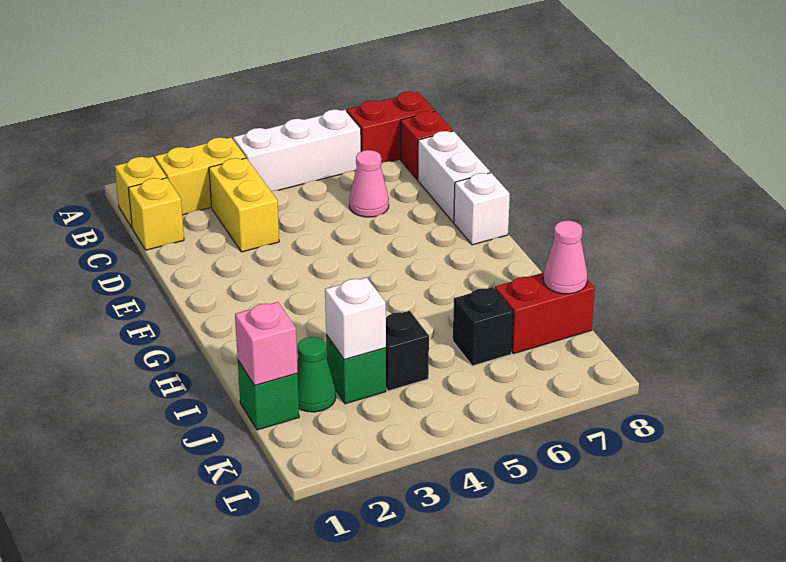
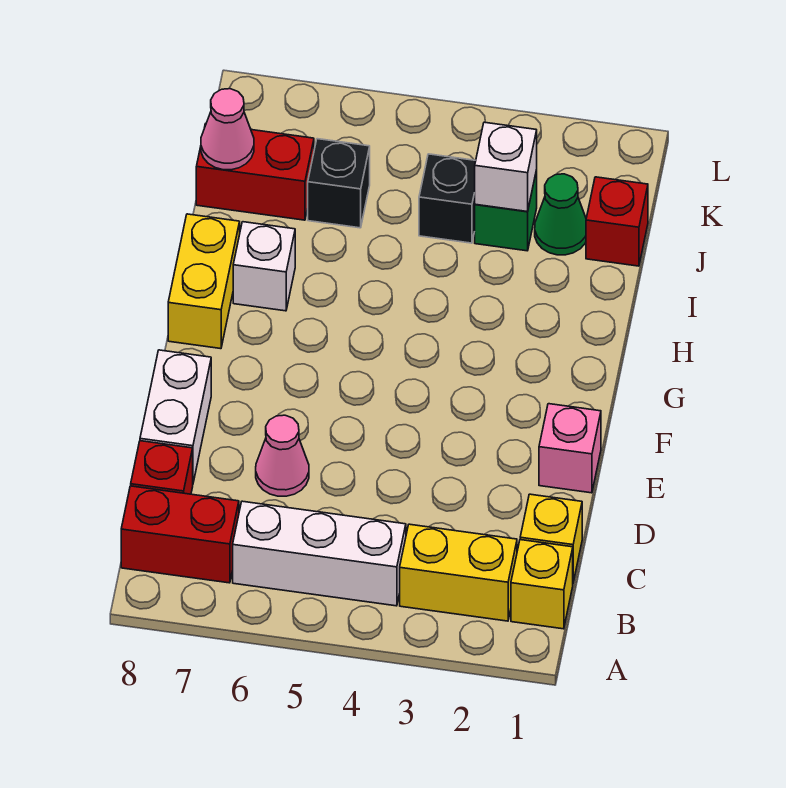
yellow 1x2 brick [209,158,279,252] -> yellow 1x2 brick moved to [168,214,240,349]
white 1x1 brick [454,173,510,245] -> white 1x1 brick moved to [233,222,295,311]
green 1x1 brick [238,361,299,430] -> red 1x1 brick [586,177,648,266]
pink 1x1 brick [235,302,298,385] -> pink 1x1 brick moved to [539,404,601,493]

